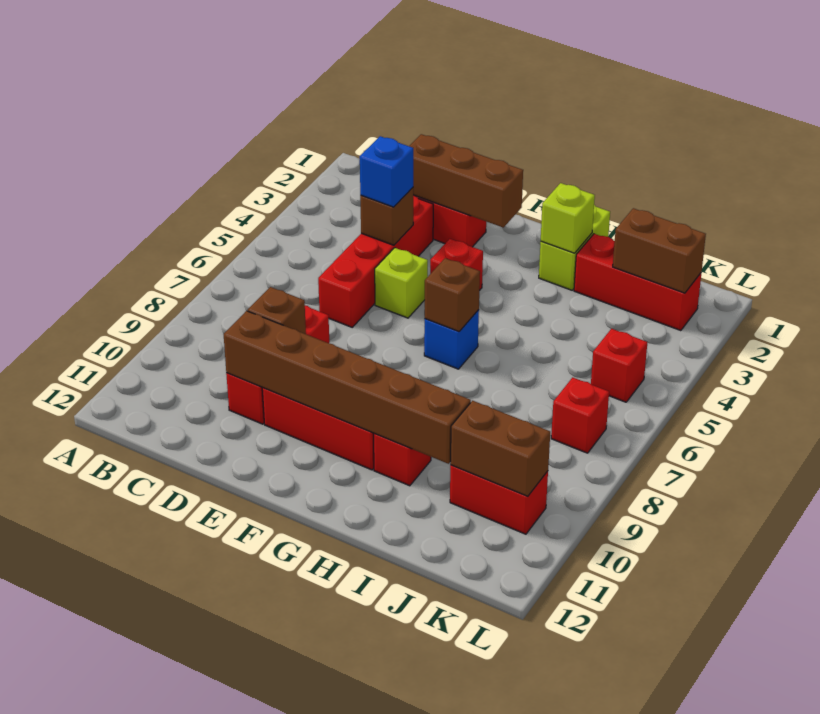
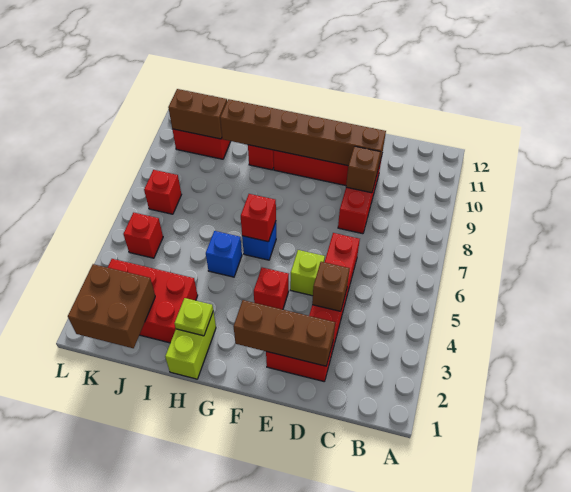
blue 1x1 brick [360,136,413,207] -> blue 1x1 brick moved to [206,231,242,277]
brown 1x1 brick [425,258,480,332] -> red 1x1 brick [241,194,276,242]
lime 1x1 brick [541,183,595,253] -> lime 1x1 plate [175,298,213,336]
red 1x3 brick [574,234,702,331] -> red 2x3 brick [108,259,198,343]
brown 1x2 brick [613,208,706,293] -> brown 2x2 brick [68,264,155,348]

